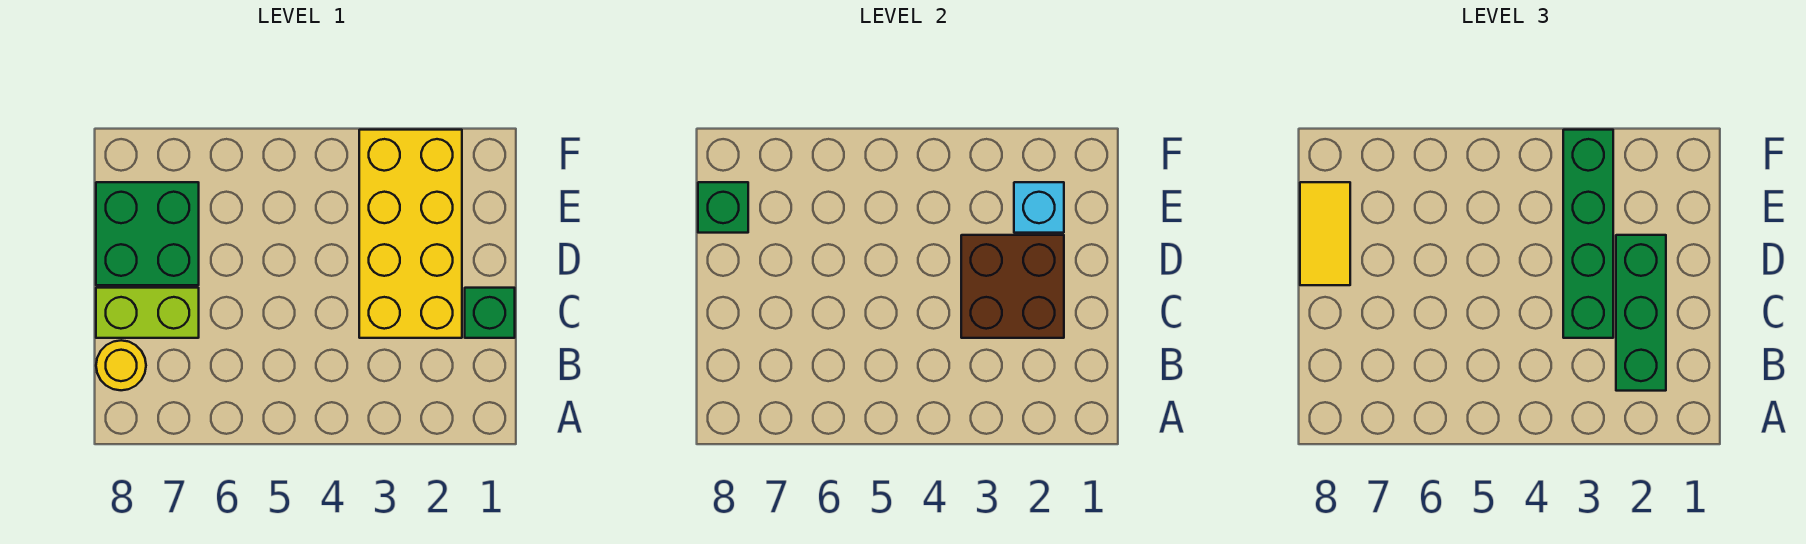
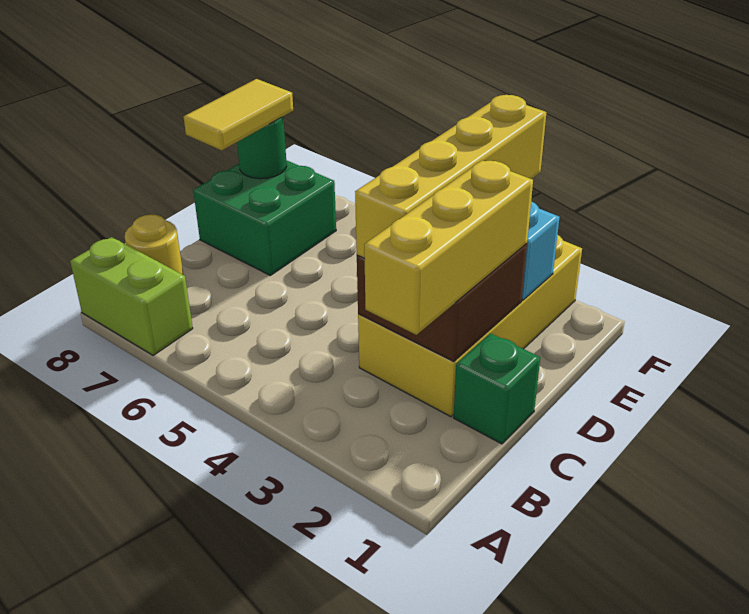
green 1x3 brick [1616,235,1666,391] -> yellow 1x3 brick [364,160,533,335]
green 1x4 brick [1563,130,1613,338] -> yellow 1x4 brick [355,95,546,259]
lime 1x2 brick [96,288,199,338] -> lime 1x2 brick moved to [70,237,193,356]
green 1x1 brick [698,182,748,233] -> green 1x1 round brick [237,117,287,179]

